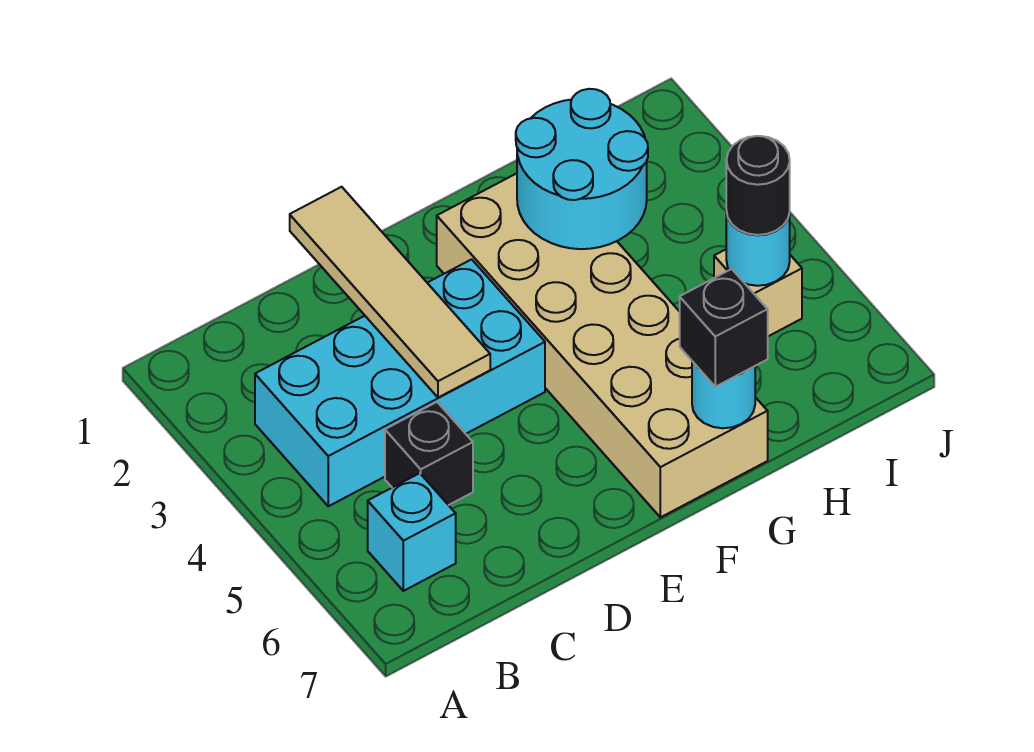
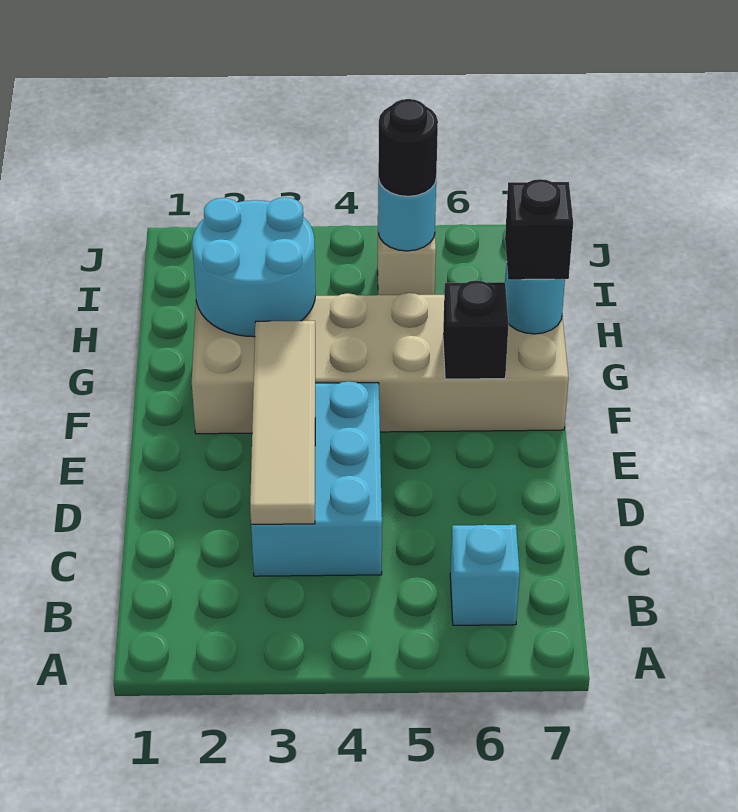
cyan 2x4 brick [255,259,545,506] -> cyan 2x3 brick [251,381,382,576]
black 1x1 brick [385,402,473,505] -> black 1x1 brick moved to [443,280,509,379]
tan 1x4 tile [290,187,490,398] -> tan 1x4 tile turned to [250,321,315,524]

